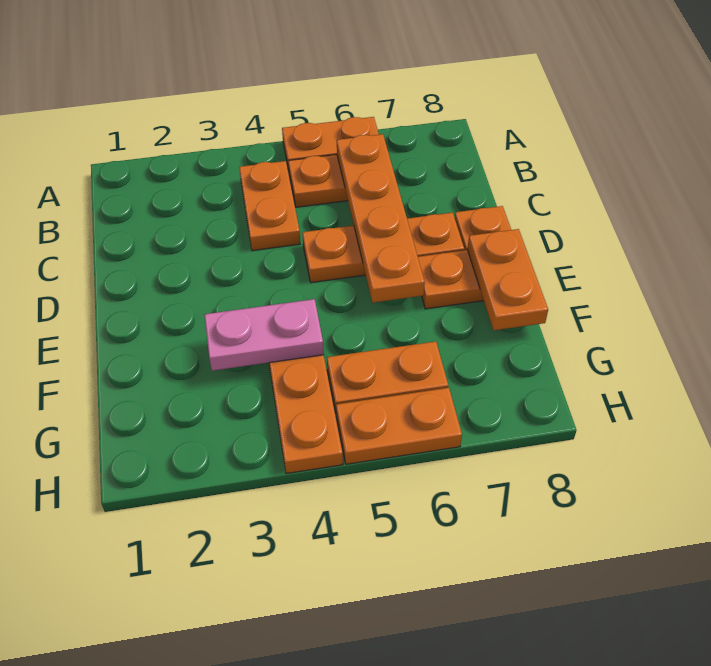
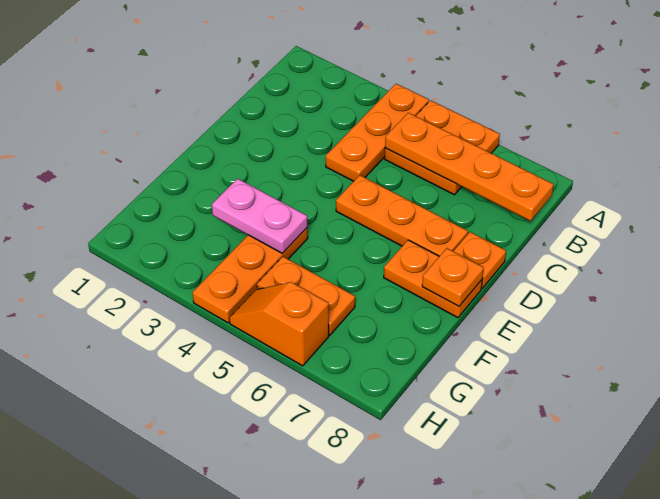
orange 1x2 plate [239,161,300,251] -> orange 1x3 plate [326,84,429,181]
orange 1x4 plate [337,134,425,303] -> orange 1x4 plate turned to [385,113,554,221]
orange 1x2 plate [467,229,548,330] -> orange 1x1 plate [422,248,484,306]
orange 1x2 plate [336,388,462,464] -> orange 1x2 slope [229,282,329,366]

